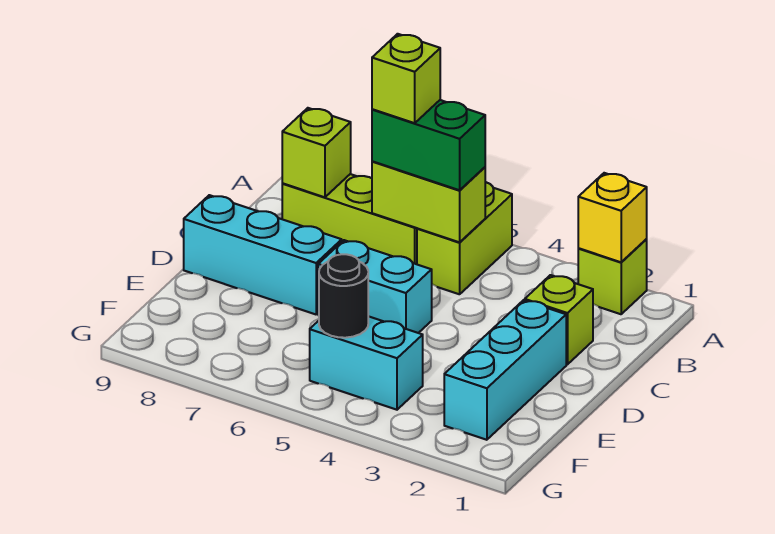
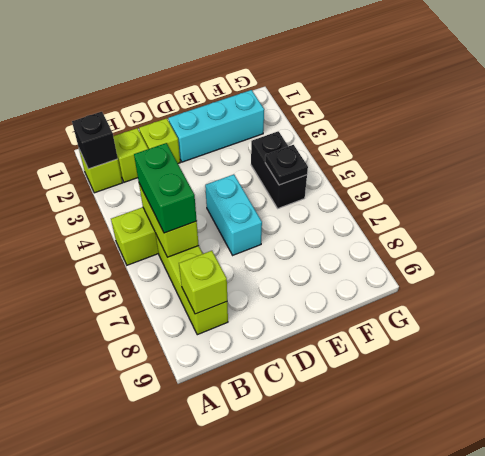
yellow 1x1 brick [578,173,647,262] -> black 1x1 brick [72,112,118,169]
lime 1x1 brick [372,34,440,123] -> lime 1x1 brick moved to [113,128,148,182]
cyan 1x3 brick [184,195,342,314] -> none
cyan 1x2 brick [310,316,423,410] -> black 1x2 brick [251,131,307,208]
black 1x1 round brick [319,254,368,338] -> black 1x1 plate [265,145,308,185]

